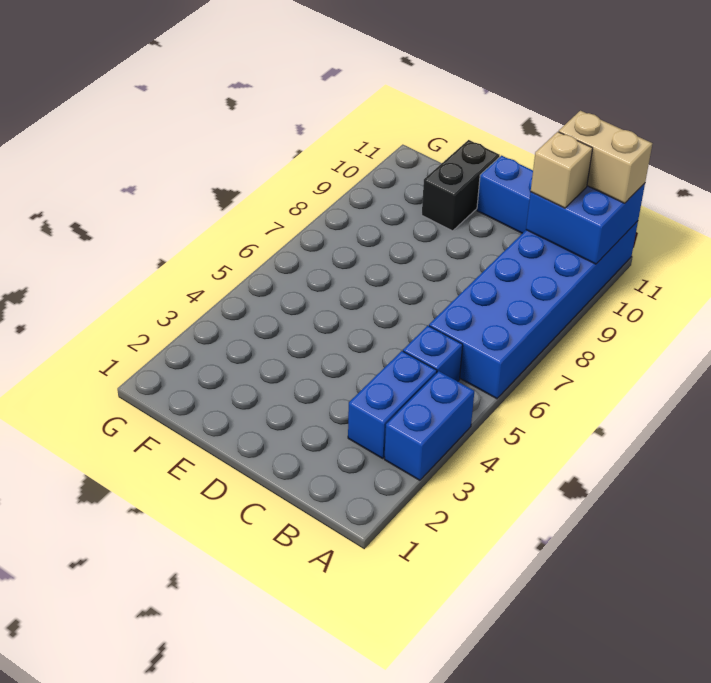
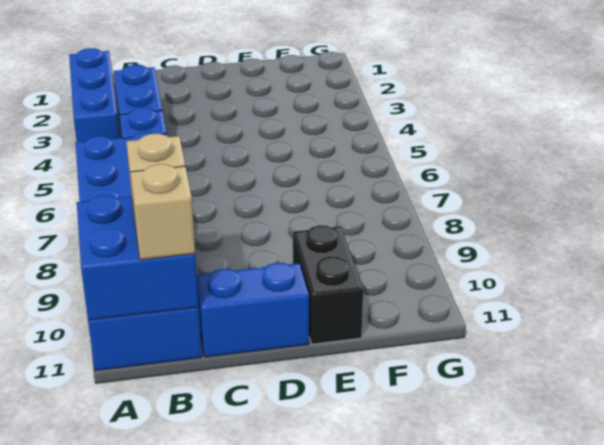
blue 1x2 brick [384,371,474,480] -> blue 1x3 brick [69,48,120,142]
tan 1x2 brick [559,111,652,203] -> tan 1x1 brick [130,164,195,260]

